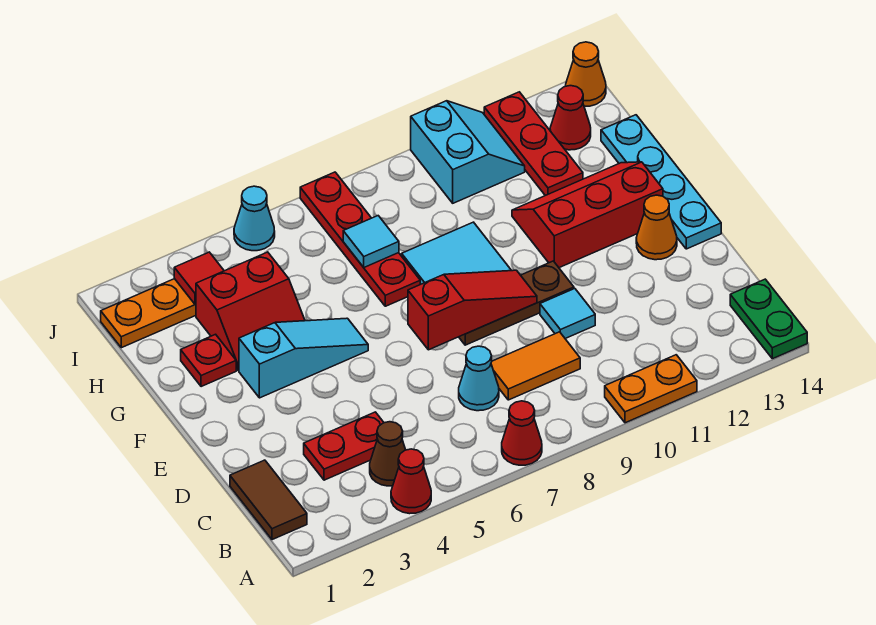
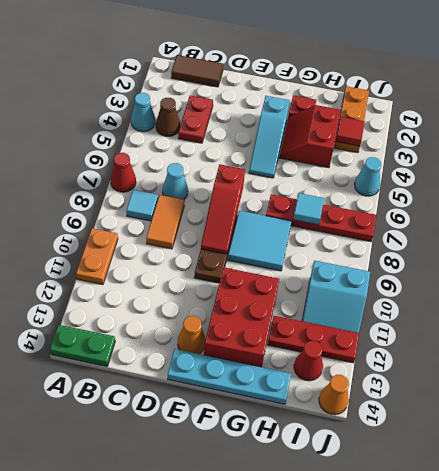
red 1x1 cone [391,449,431,514] -> cyan 1x1 cone [131,93,155,132]
cyan 1x1 tile [540,289,595,339] -> cyan 1x1 tile moved to [126,190,158,221]
red 2x3 slope [512,162,663,268] -> red 2x3 brick [204,267,279,367]

